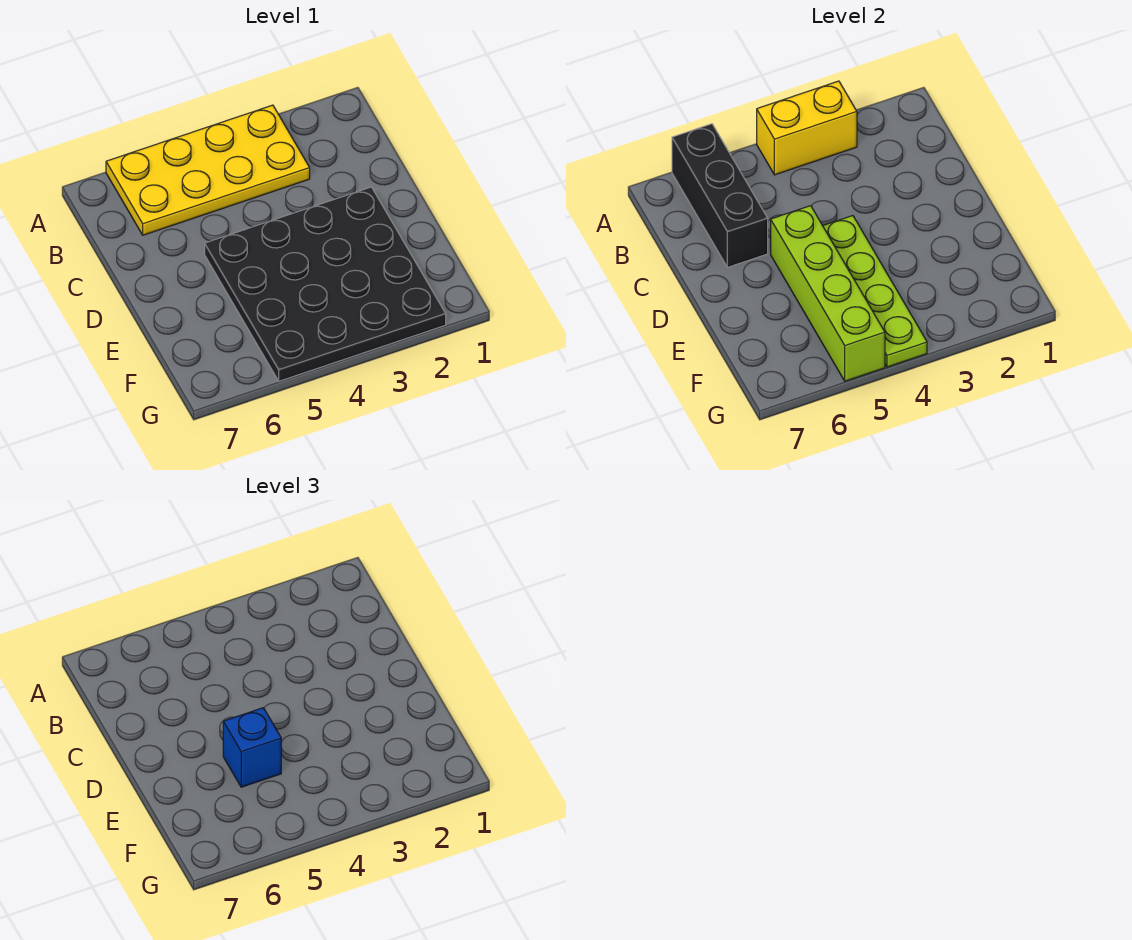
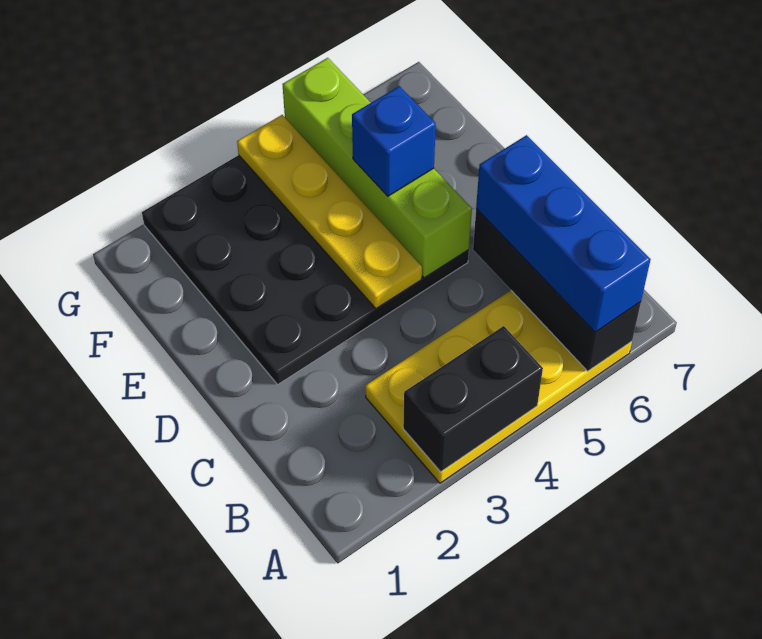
yellow 1x2 brick [757,81,857,175] -> black 1x2 brick [403,326,543,472]
none -> blue 1x3 brick [476,135,651,332]
lime 1x4 plate [823,216,927,367] -> yellow 1x4 plate [237,115,422,308]

